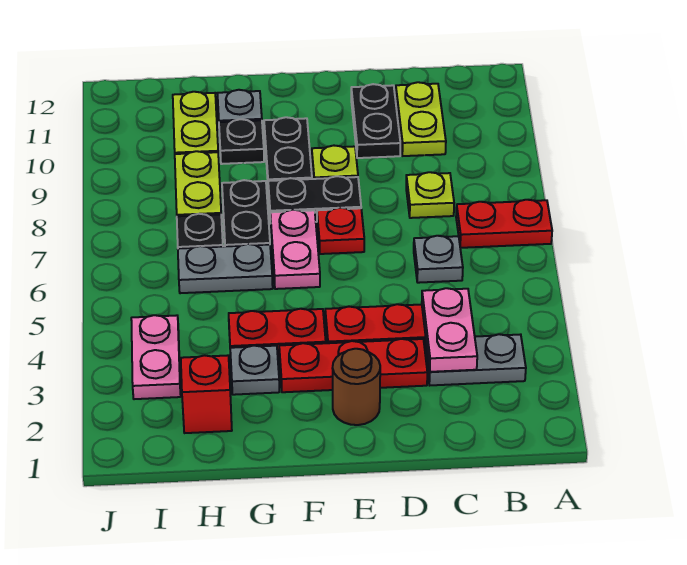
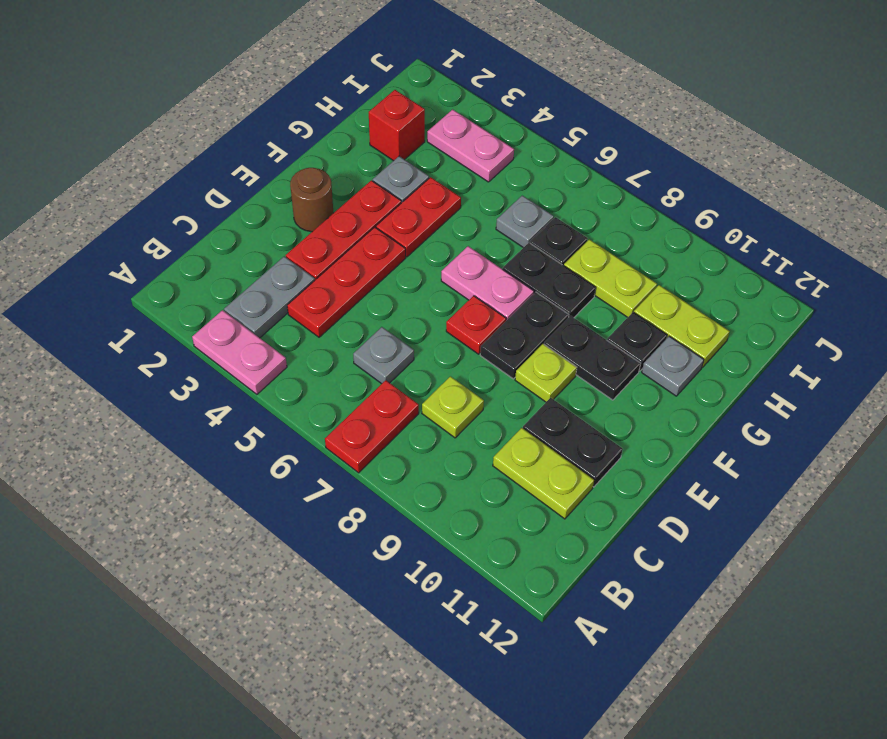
pink 1x2 plate [422,288,477,372] -> pink 1x2 plate moved to [192,310,287,394]
grey 1x2 plate [178,244,273,293] -> grey 1x1 plate [496,196,554,248]

